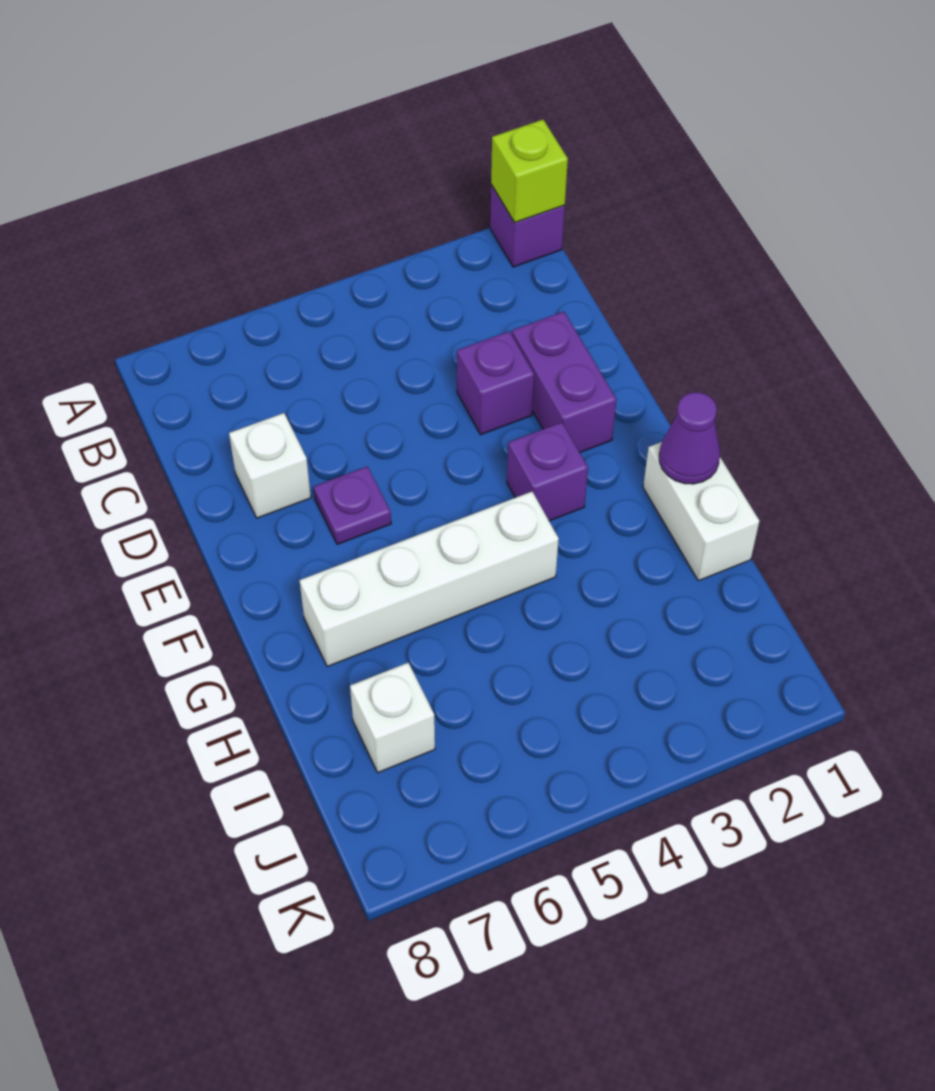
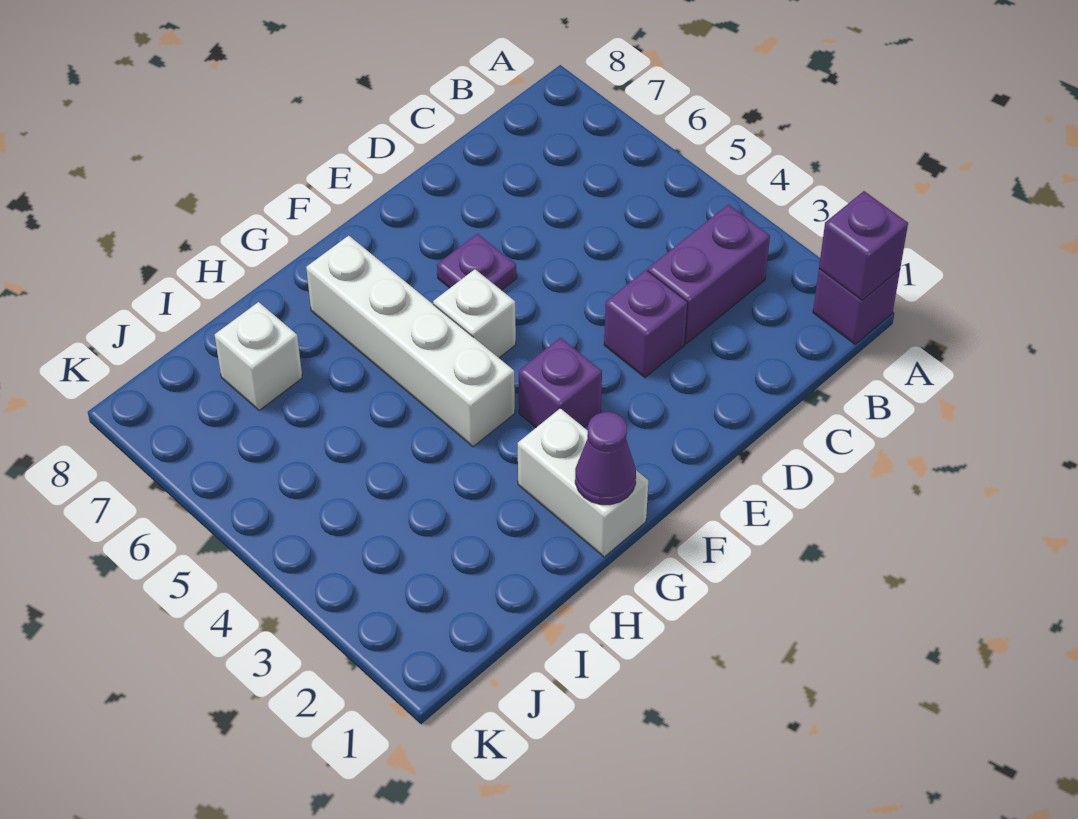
lime 1x1 brick [491,120,568,222] -> purple 1x1 brick [819,191,908,300]
purple 1x2 brick [512,312,617,452] -> purple 1x2 brick moved to [648,205,770,344]
white 1x1 brick [229,413,311,518] -> white 1x1 brick moved to [433,269,516,358]
white 1x2 brick [643,442,759,581] -> white 1x2 brick turned to [518,408,648,557]

